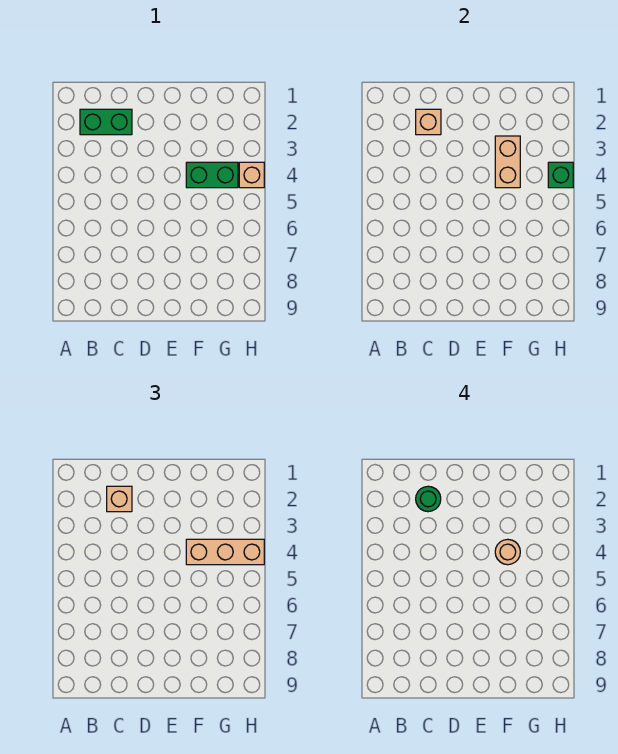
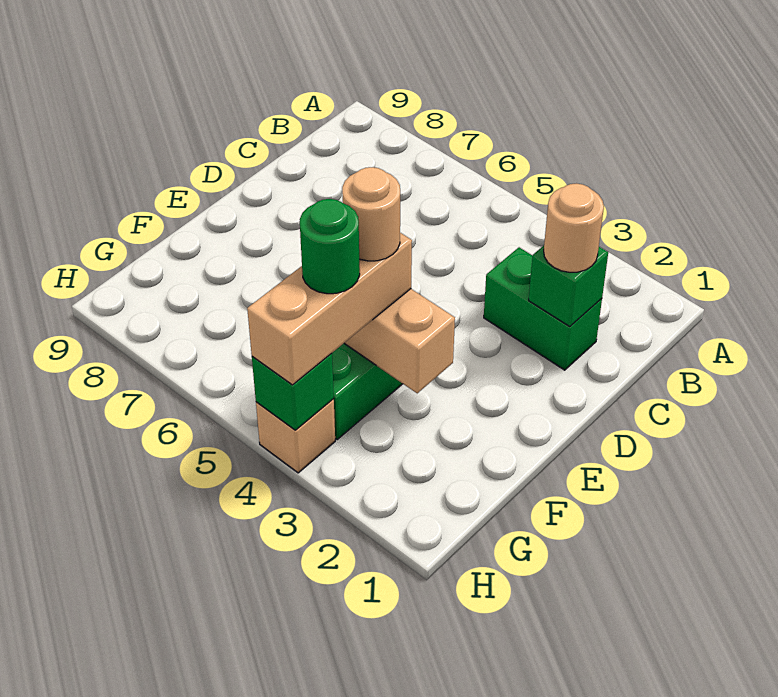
green 1x2 brick [80,109,132,135] -> green 1x2 brick turned to [484,247,602,370]
tan 1x1 brick [416,109,441,135] -> green 1x1 brick [529,246,608,327]
tan 1x1 brick [107,486,132,512] -> tan 1x1 round brick [544,183,604,272]
green 1x1 round brick [416,486,441,512] -> green 1x1 round brick moved to [300,199,360,294]

